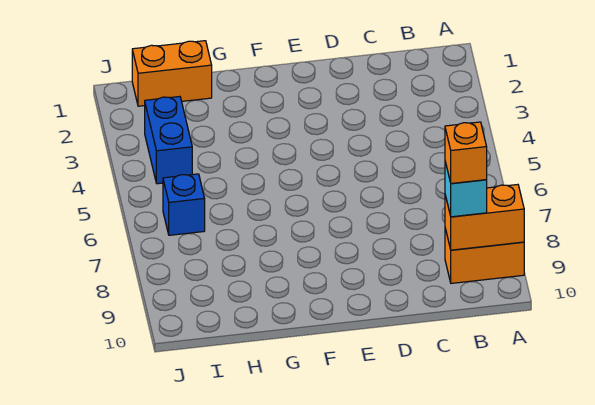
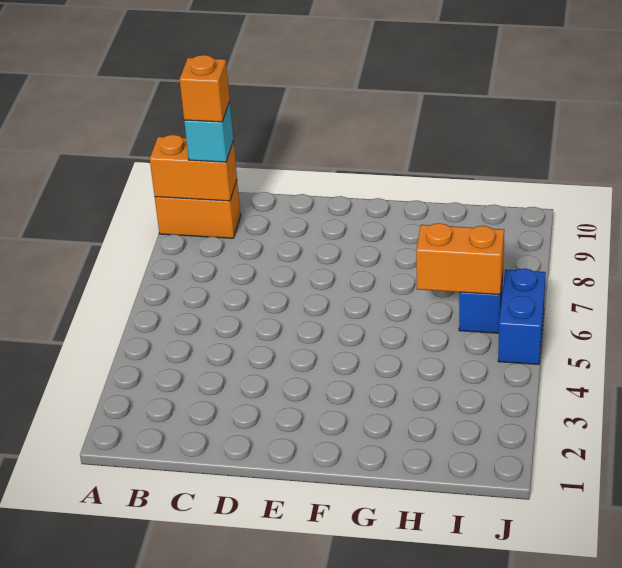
orange 1x2 brick [132,41,212,106] -> orange 1x2 brick moved to [416,223,504,295]
blue 1x2 brick [145,97,192,184] -> blue 1x2 brick moved to [498,268,546,364]

